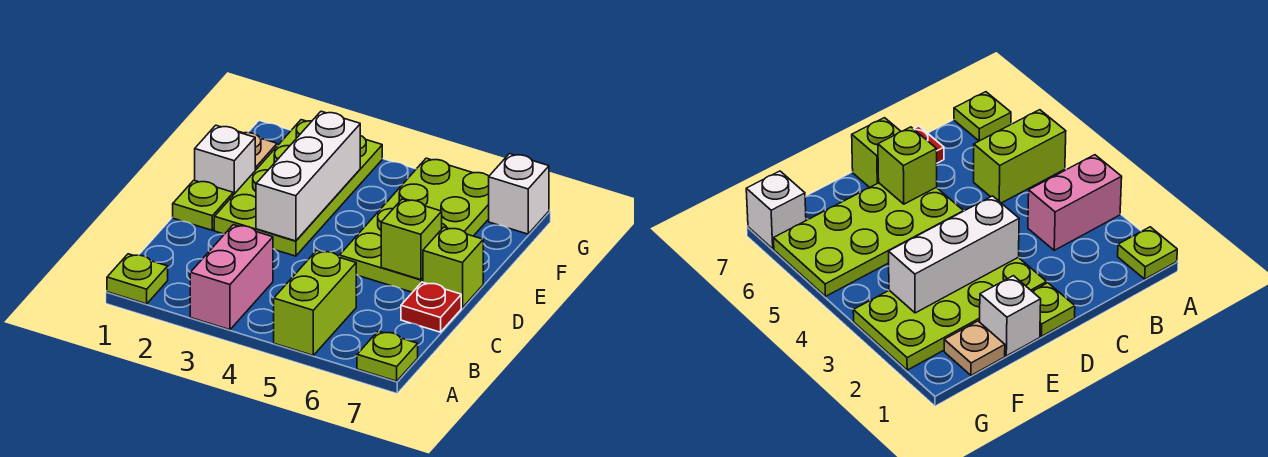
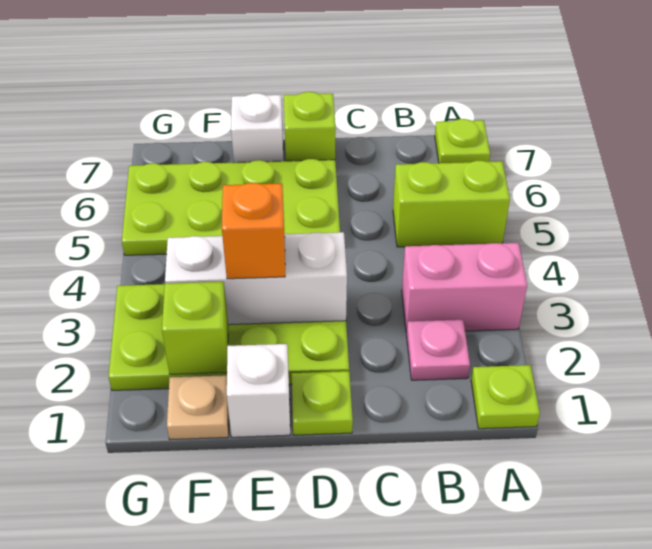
none -> pink 1x1 plate [407,320,470,380]
red 1x1 plate [401,282,461,332] -> none
lime 1x1 brick [381,199,442,280] -> lime 1x1 brick moved to [162,282,228,374]
none -> orange 1x1 brick [222,183,285,279]
white 1x1 brick [489,154,549,234] -> white 1x1 brick moved to [231,93,283,163]

